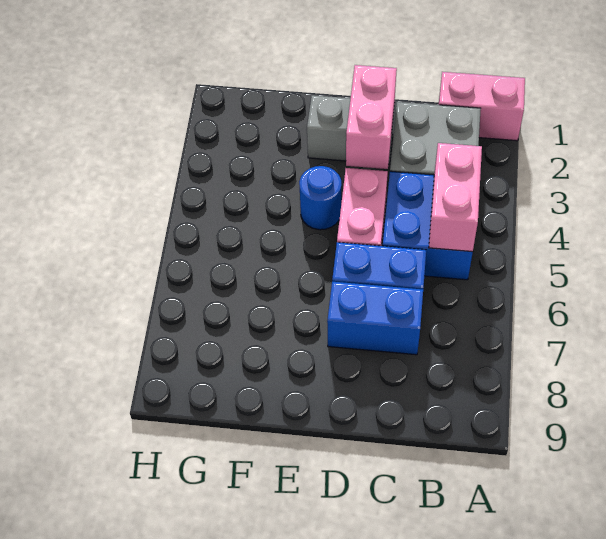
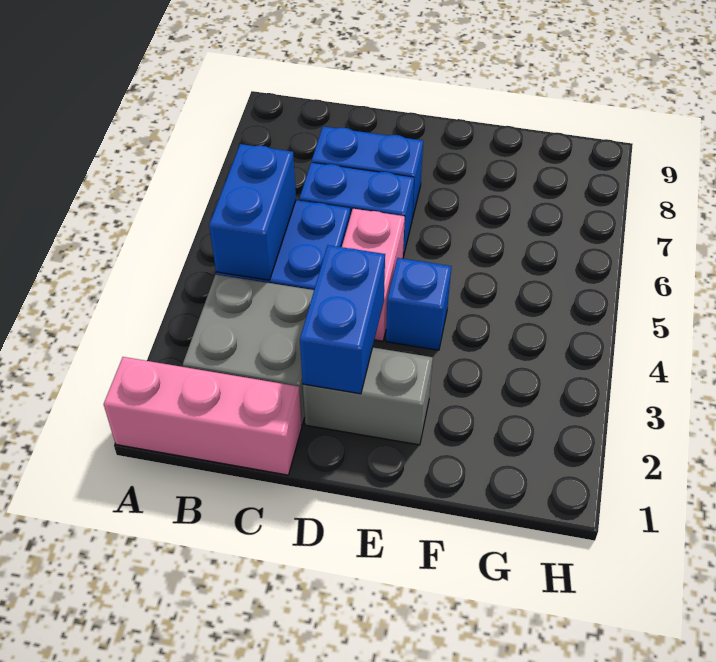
pink 1x2 brick [439,72,525,141] -> pink 1x3 brick [104,357,302,475]
pink 1x2 brick [429,143,482,252] -> blue 1x2 brick [209,144,296,280]
pink 1x2 brick [346,65,397,169] -> blue 1x2 brick [300,245,385,394]
blue 1x1 round brick [299,166,342,230] -> blue 1x1 brick [386,258,451,350]

